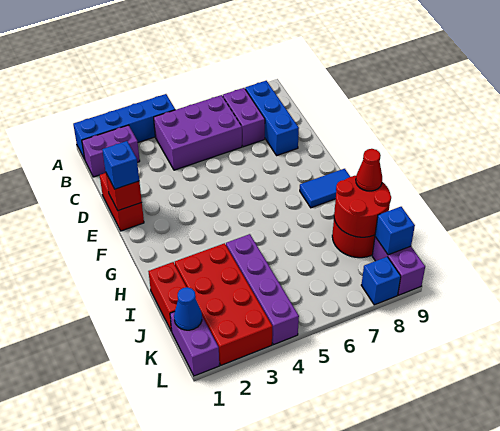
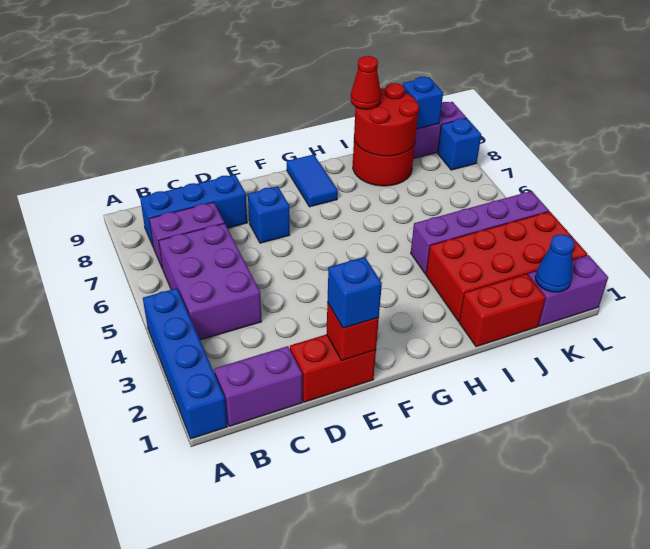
purple 1x2 brick [82,125,140,177] -> purple 1x2 brick turned to [214,346,302,426]
none -> blue 1x1 brick [248,186,290,243]

